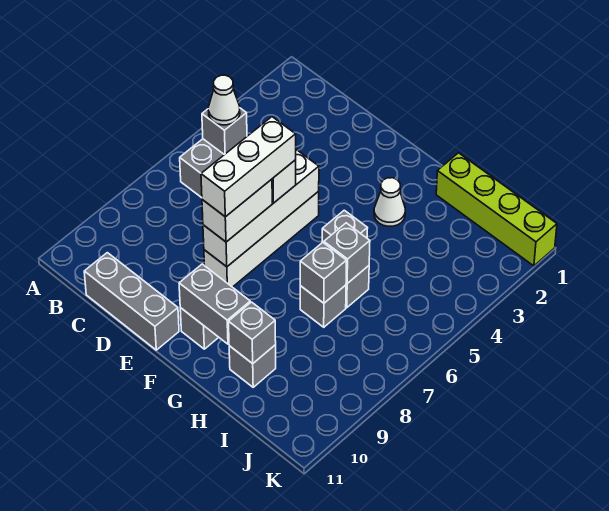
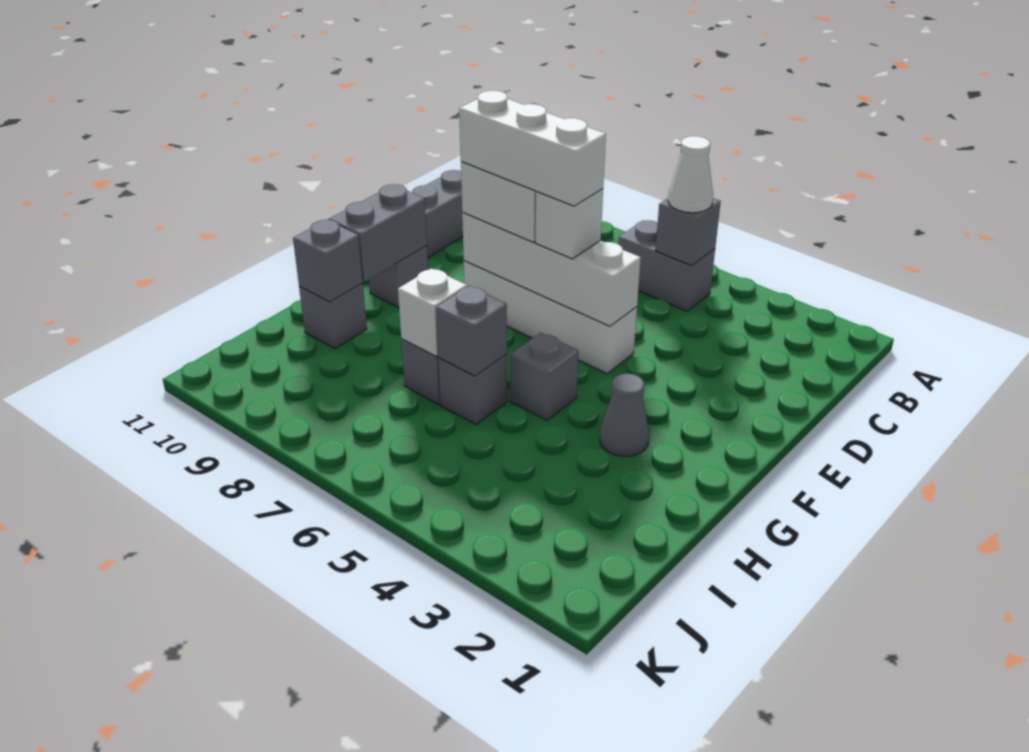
white 1x1 cone [374,178,405,226] -> grey 1x1 cone [600,374,649,456]
lime 1x4 brick [436,153,557,266] -> none
grey 1x1 brick [300,242,347,303] -> white 1x1 brick [398,268,467,356]

